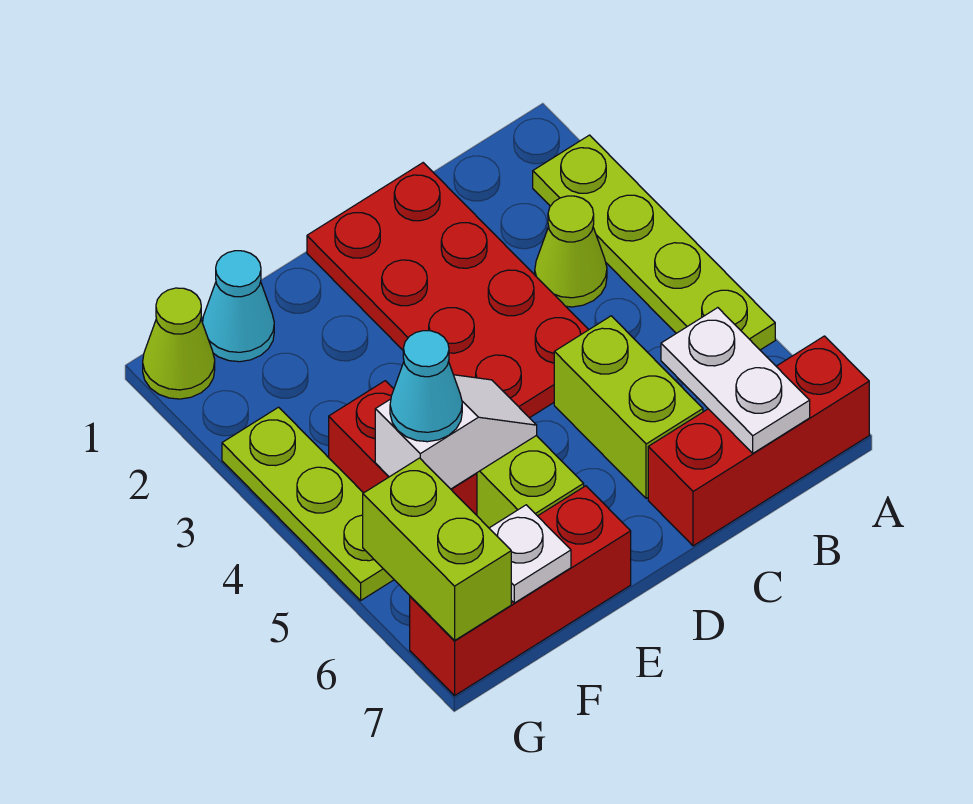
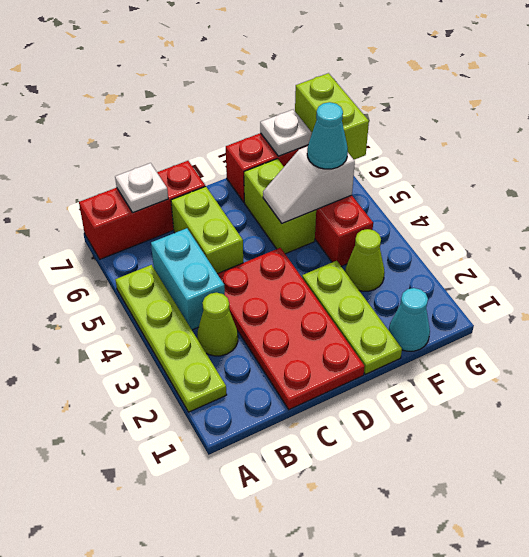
none -> cyan 1x2 brick [151,228,225,330]
white 1x2 plate [661,308,810,453] -> white 1x1 plate [115,163,168,213]
lime 1x1 cone [143,288,215,399] -> lime 1x1 cone moved to [345,229,385,291]
lime 1x3 plate [222,407,394,600] -> lime 1x3 plate moved to [302,261,402,374]

